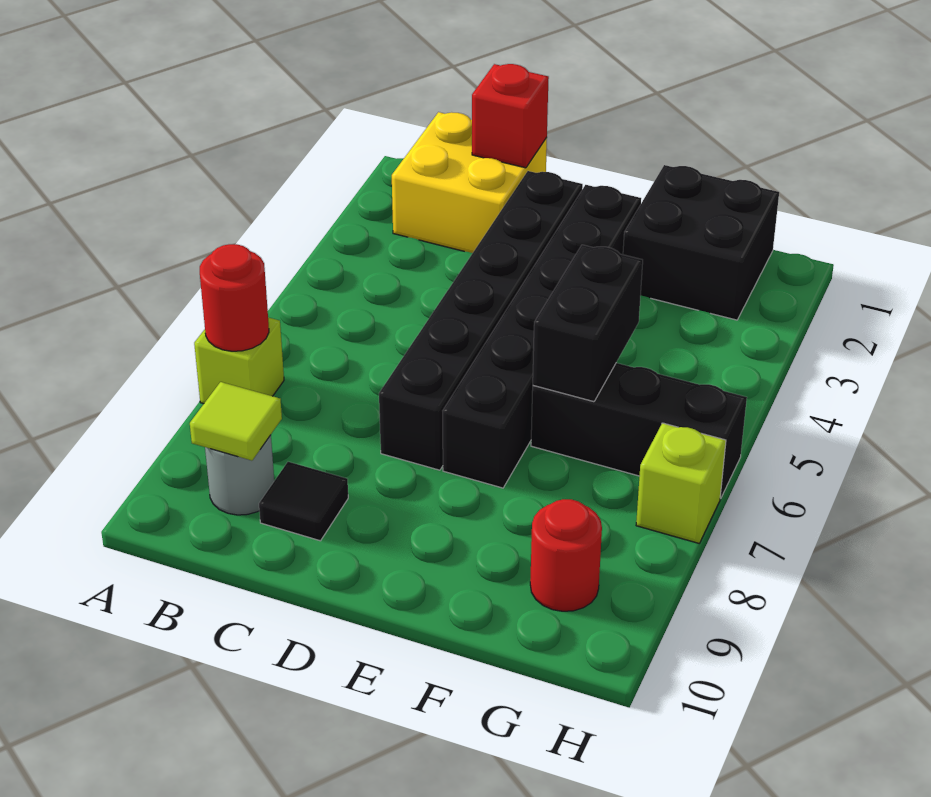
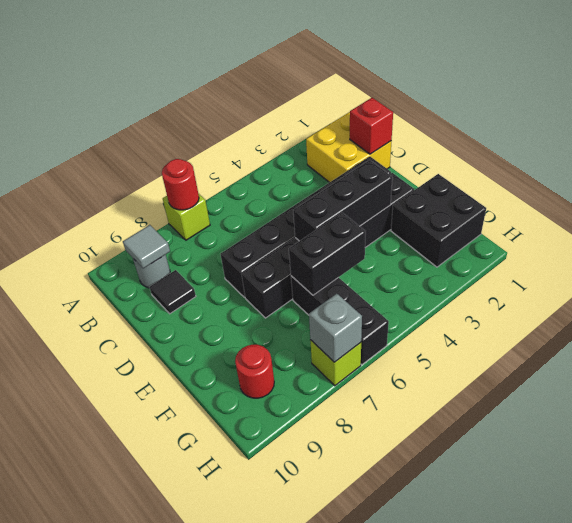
lime 1x1 tile [190,382,282,461] -> grey 1x1 tile [123,225,170,269]
none -> black 1x3 brick [293,160,392,241]
none -> grey 1x1 brick [309,294,362,362]

